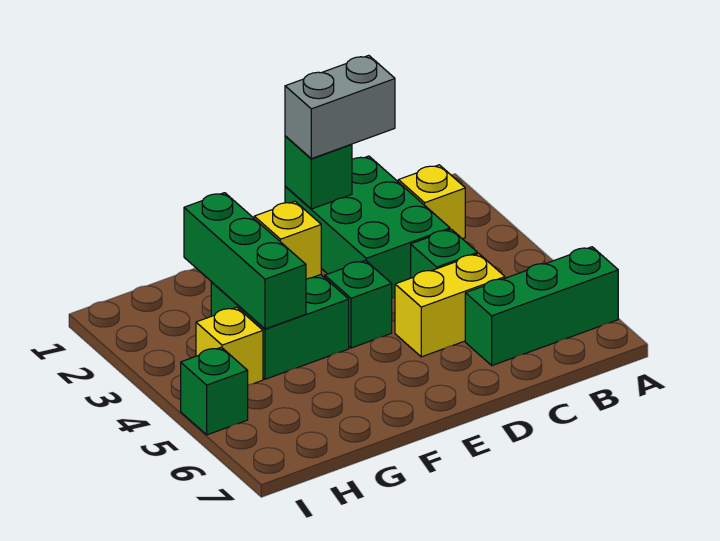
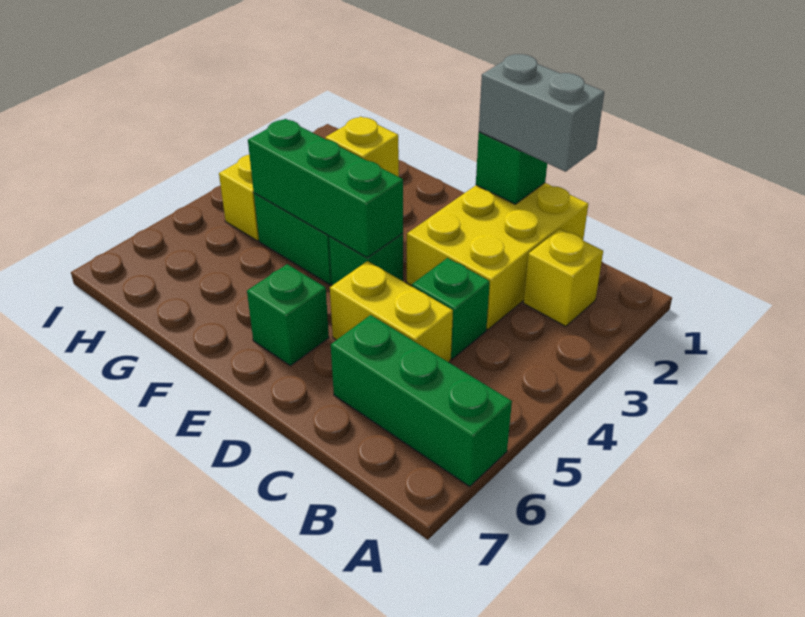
green 2x3 brick [285,156,450,298] -> yellow 2x3 brick [407,183,588,330]
green 1x3 brick [184,193,306,329] -> green 1x3 brick turned to [248,119,403,258]
green 1x1 brick [181,347,248,435] -> green 1x1 brick moved to [247,264,329,366]

